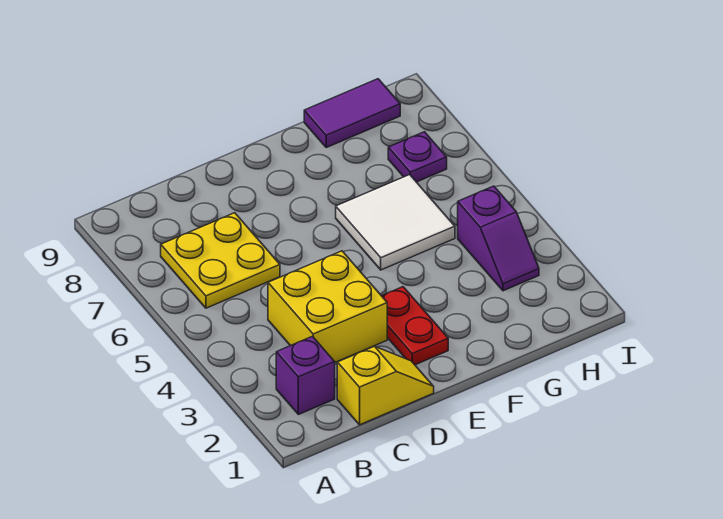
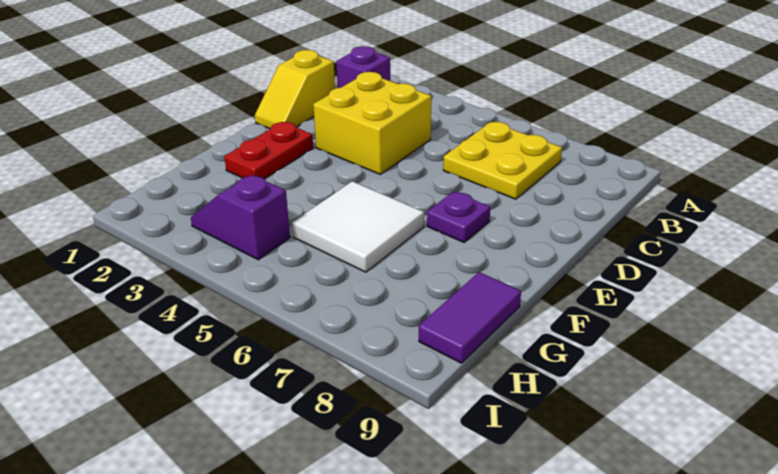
red 1x2 plate [382,287,448,365] -> red 1x2 plate turned to [224,122,313,179]
purple 1x1 plate [388,132,447,182] -> purple 1x1 plate moved to [427,191,490,242]

